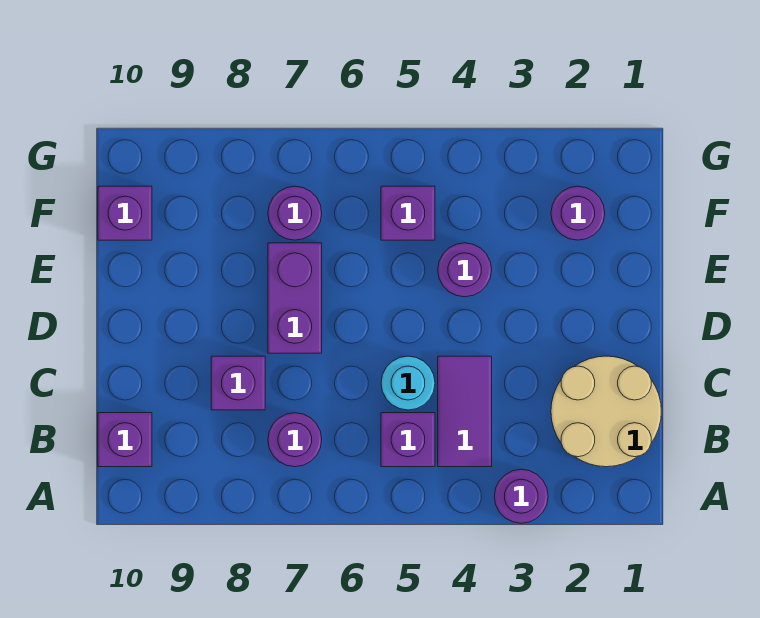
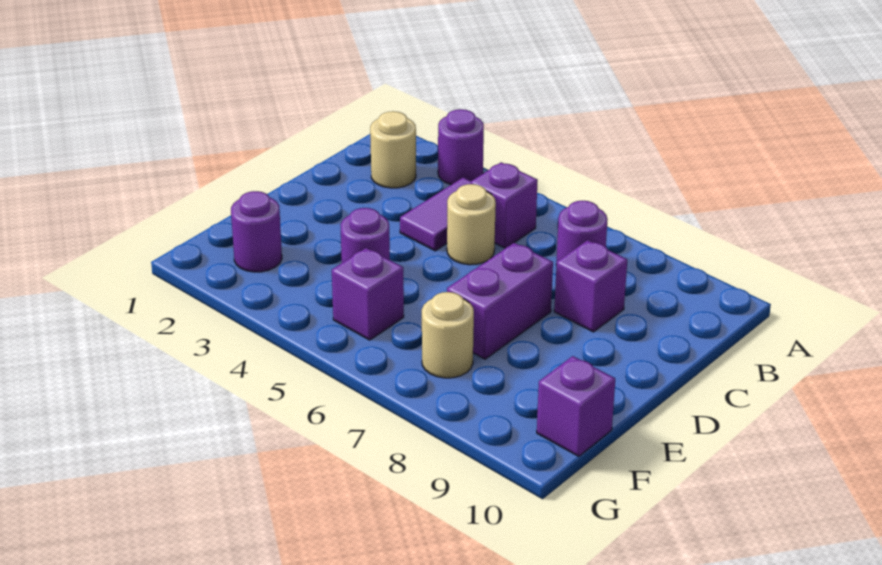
tan 2x2 round brick [551,356,661,467] -> tan 1x1 round brick [370,111,416,188]
purple 1x1 brick [98,413,152,467] -> none
cyan 1x1 round brick [381,356,435,410] -> tan 1x1 round brick [447,184,496,265]
purple 1x1 round brick [268,186,322,240] -> tan 1x1 round brick [422,292,474,378]

